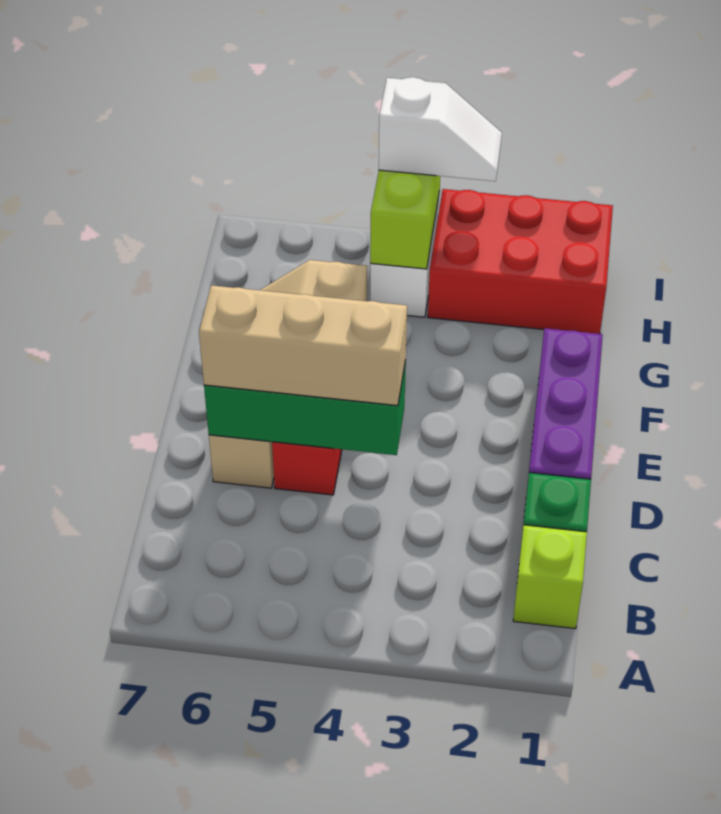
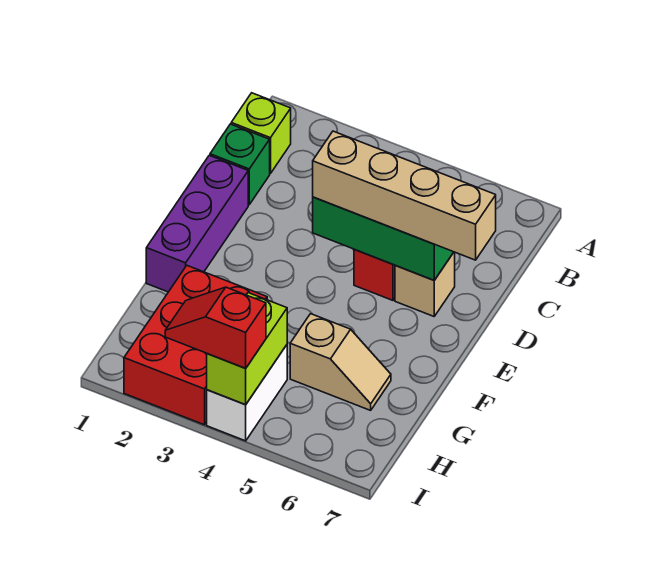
tan 1x3 brick [199,285,407,406] -> tan 1x4 brick [313,131,496,260]
red 2x3 brick [428,189,613,334] -> red 2x3 brick turned to [124,266,267,425]
white 1x2 slope [379,77,502,181] -> red 1x2 slope [165,287,266,368]

